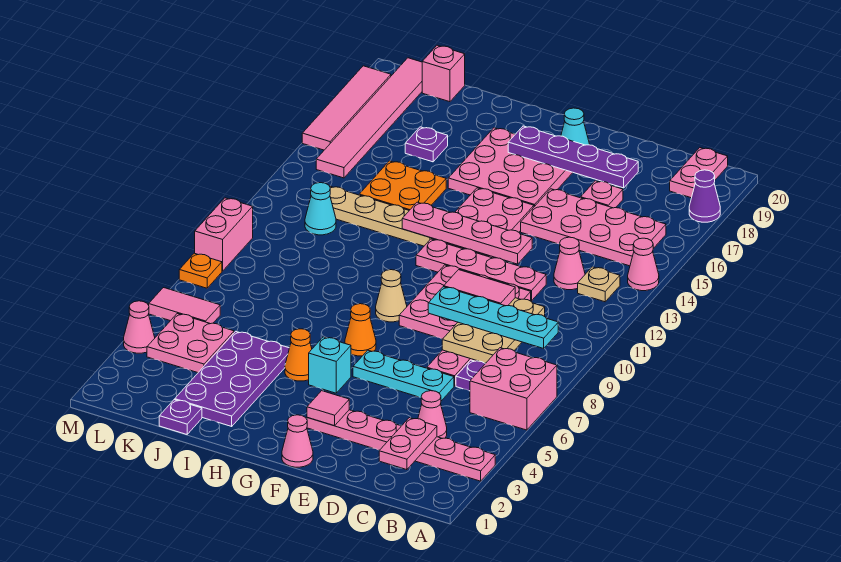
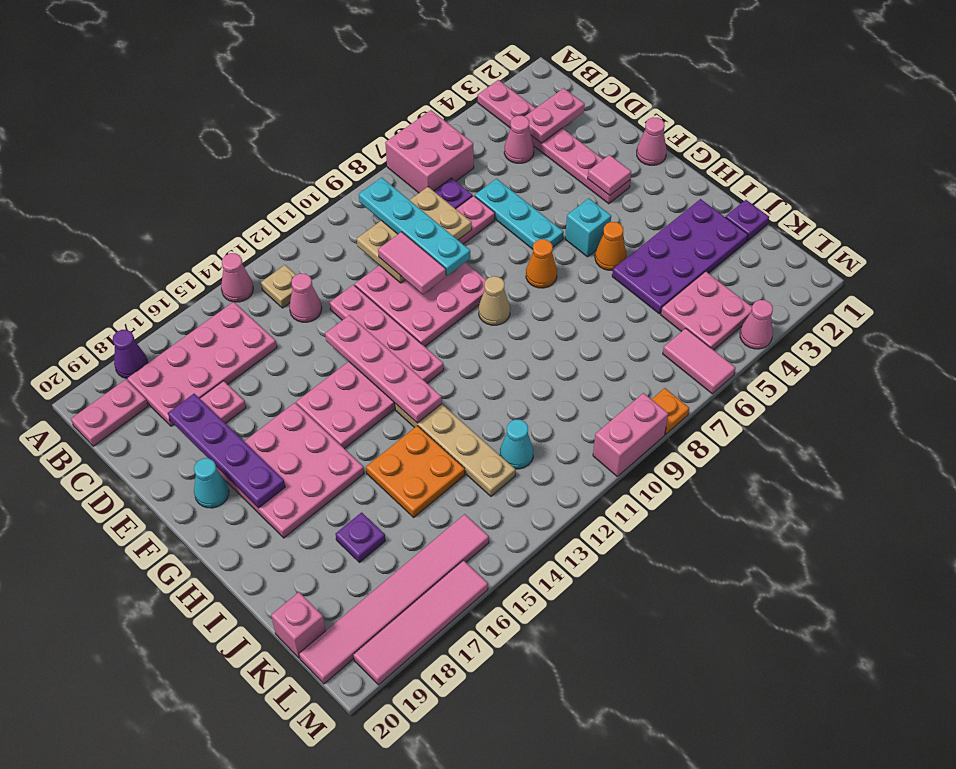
pink 2x4 plate [521,189,666,266] -> pink 2x4 plate turned to [127,302,277,426]

